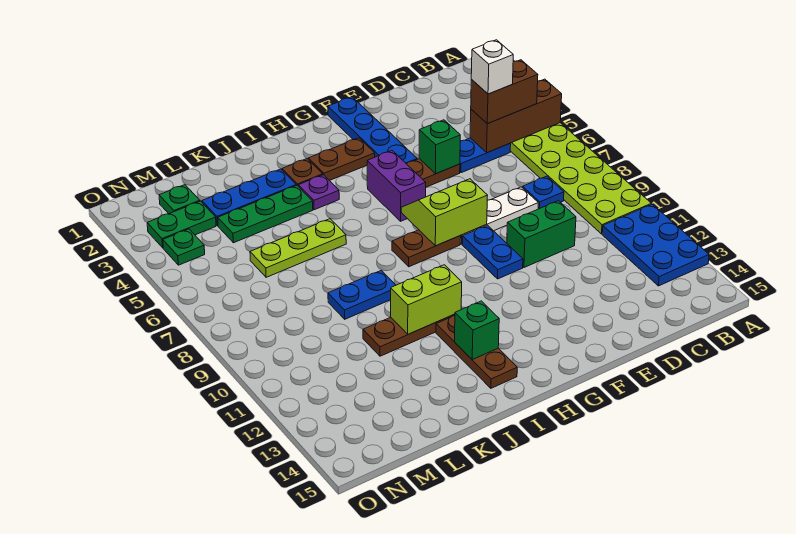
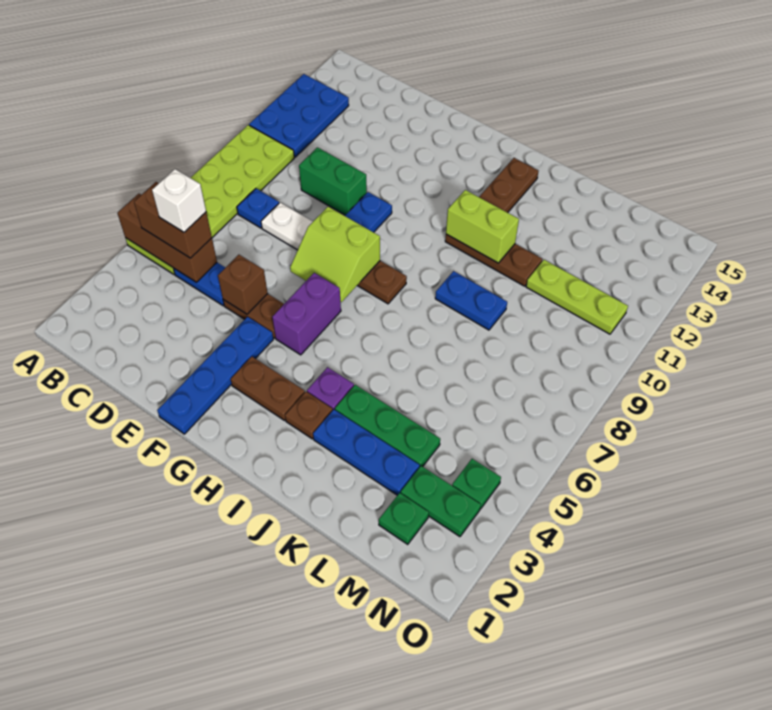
green 1x1 brick [419,120,460,174] -> brown 1x1 brick [218,255,268,314]
green 1x1 brick [455,301,499,359] -> none
lime 1x3 plate [250,219,346,277] -> lime 1x3 plate moved to [526,260,628,334]

